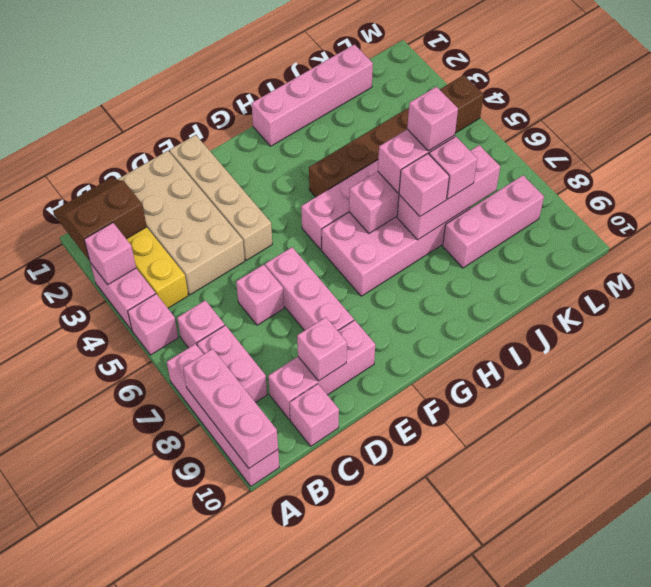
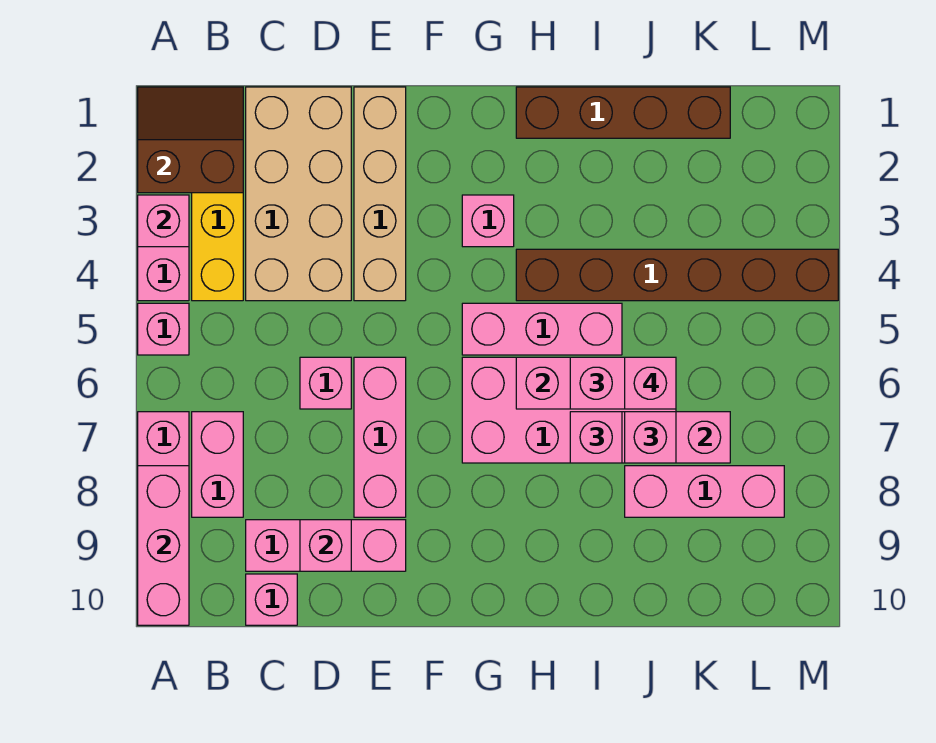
pink 1x1 brick [177,300,225,348] -> pink 1x1 brick moved to [462,195,514,247]
pink 1x4 brick [252,45,373,146] -> brown 1x4 brick [516,87,730,138]

